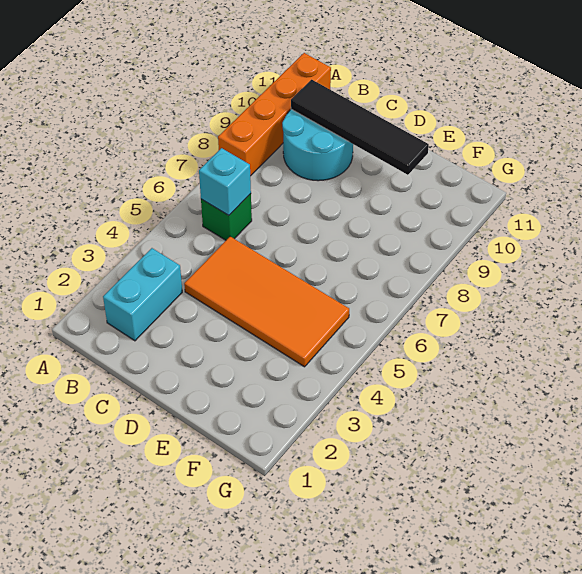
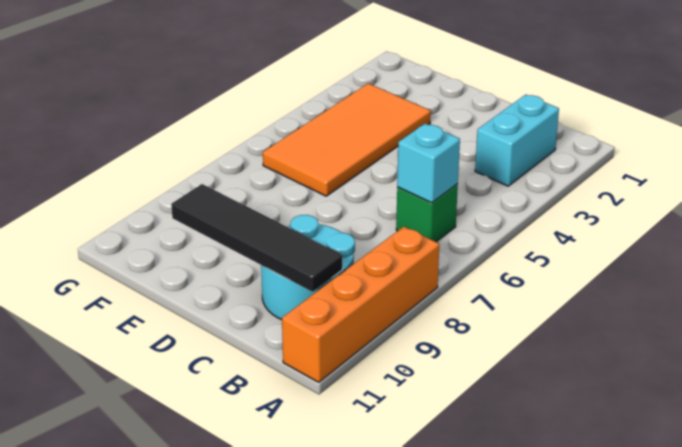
orange 2x4 tile [184,237,349,367] -> orange 2x4 tile turned to [263,83,431,196]

